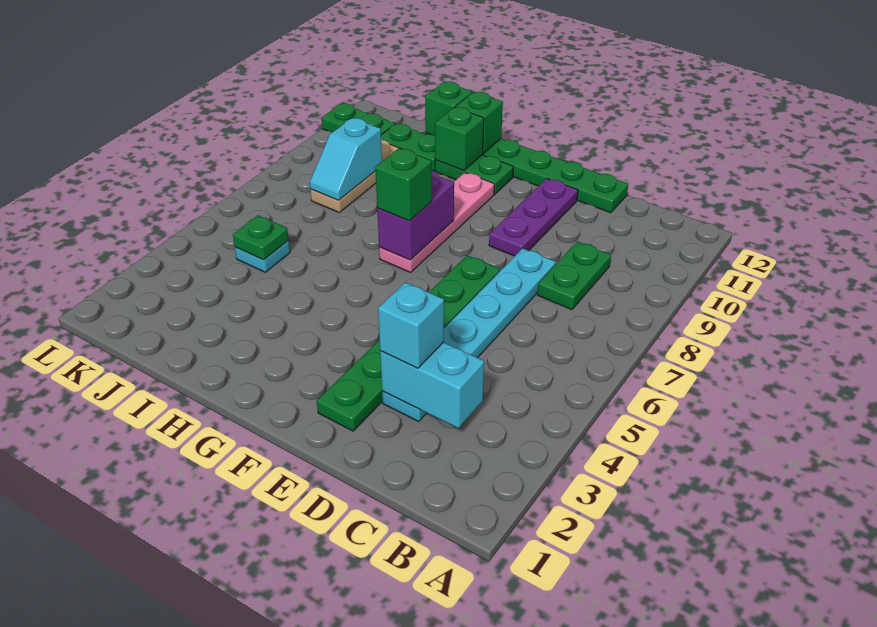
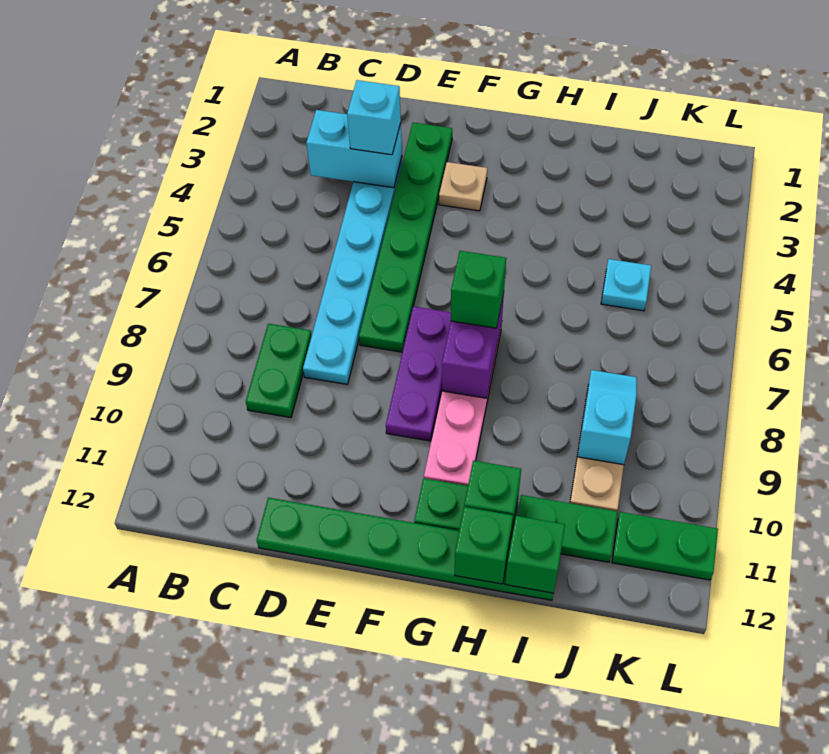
purple 1x3 plate [489,179,578,256] -> purple 1x3 plate moved to [386,306,451,441]
none -> tan 1x1 plate [439,162,487,211]
green 1x1 plate [233,215,289,260] -> none

